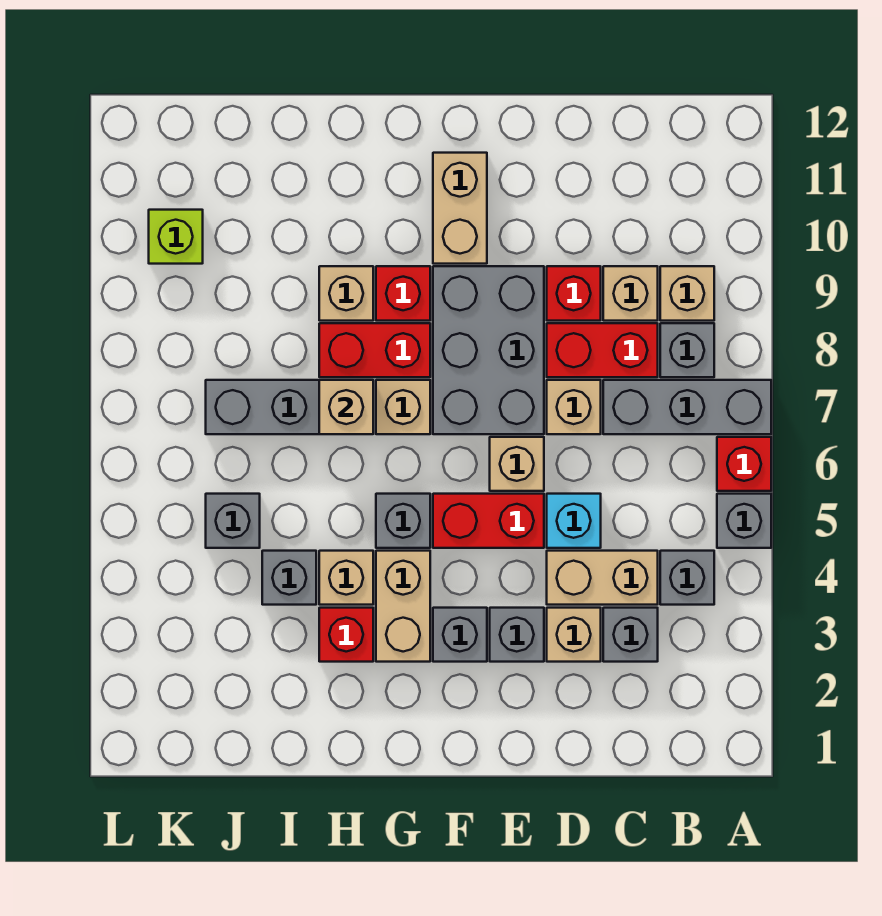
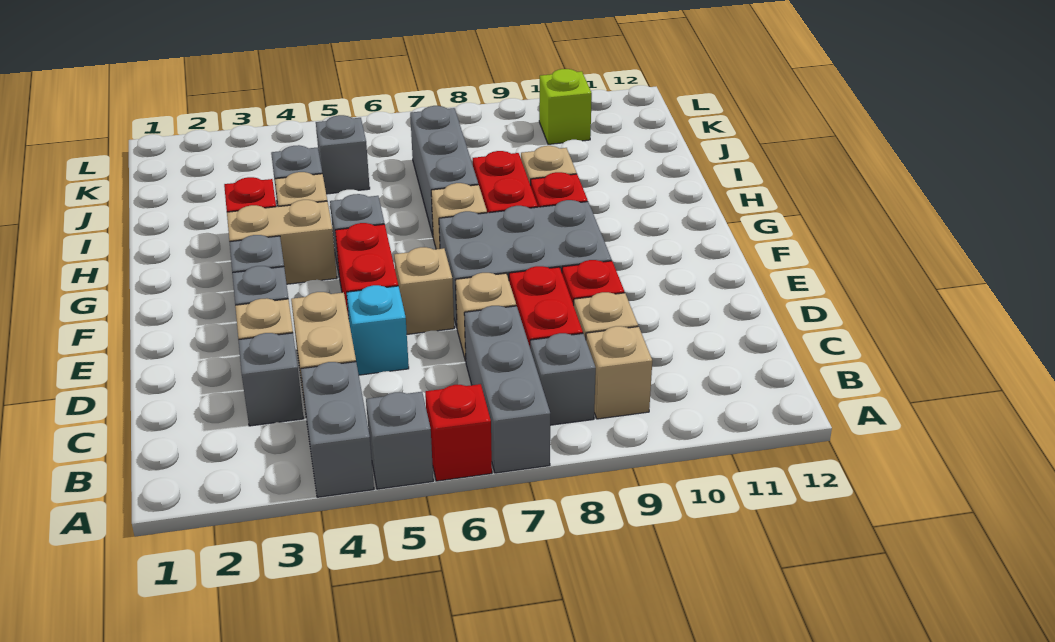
grey 1x1 brick [660,551,714,605] -> grey 1x2 brick [301,362,374,497]
tan 1x2 brick [433,153,487,264] -> none
tan 1x1 brick [319,380,373,434] -> none

